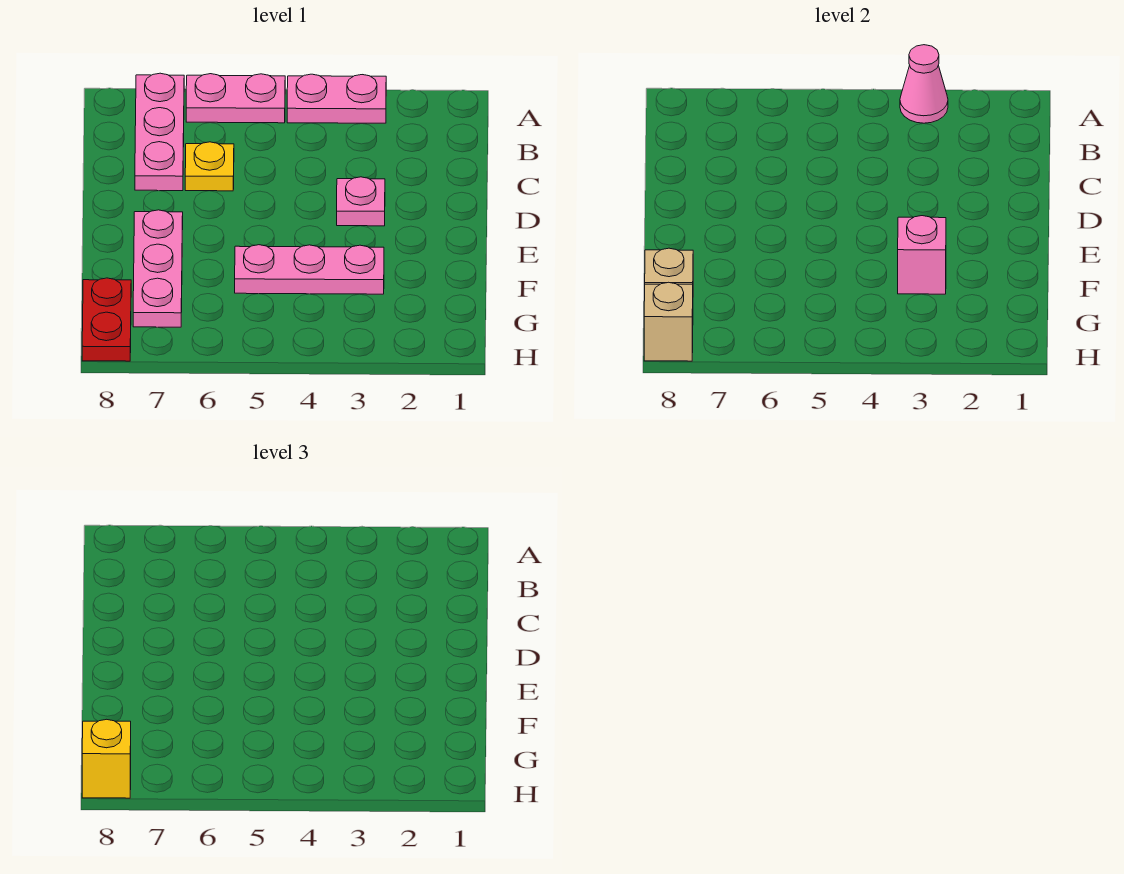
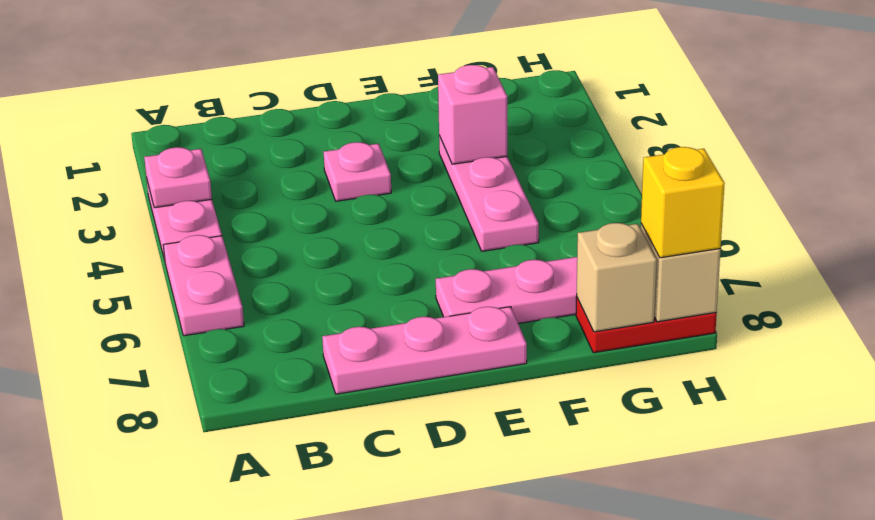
pink 1x1 cone [900,45,948,123] -> pink 1x1 plate [144,147,212,208]
pink 1x3 plate [135,73,184,191] -> pink 1x3 plate moved to [322,307,527,394]
yellow 1x1 plate [185,142,234,191] -> none

